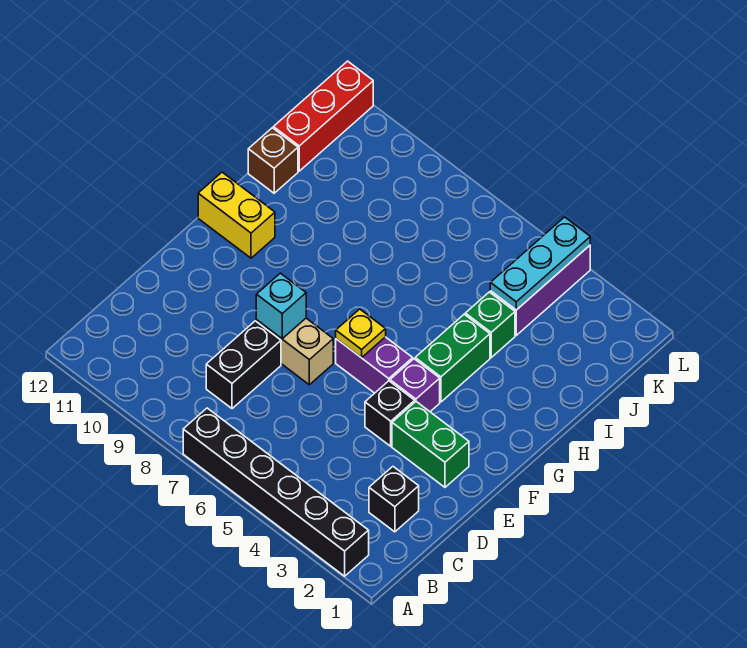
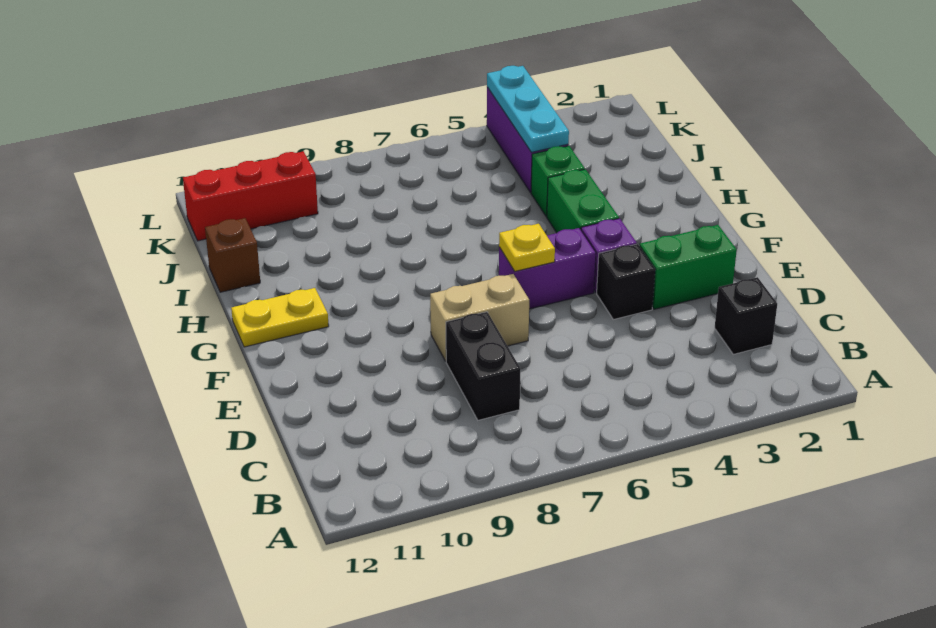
black 1x6 brick [183,408,369,576] -> none
cyan 1x1 brick [256,273,306,339] -> none
yellow 1x2 brick [198,172,275,258] -> yellow 1x2 plate [231,288,329,347]
red 1x3 brick [273,61,373,171] -> red 1x3 brick turned to [183,151,318,241]

